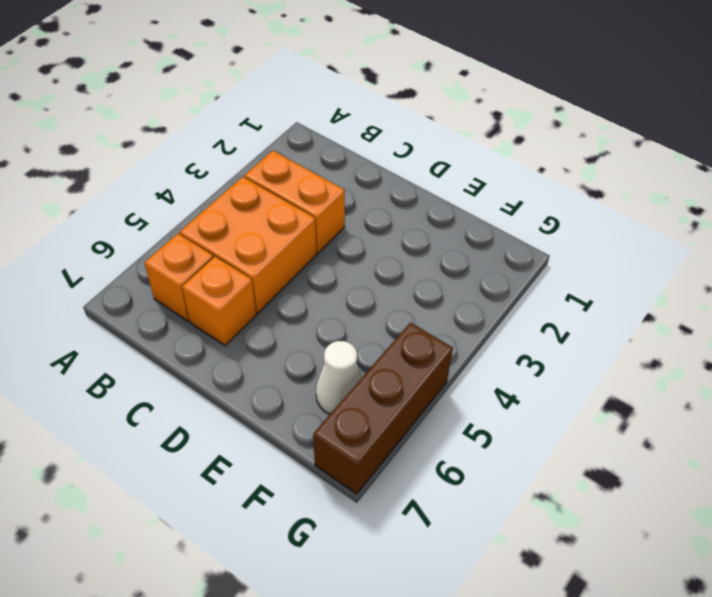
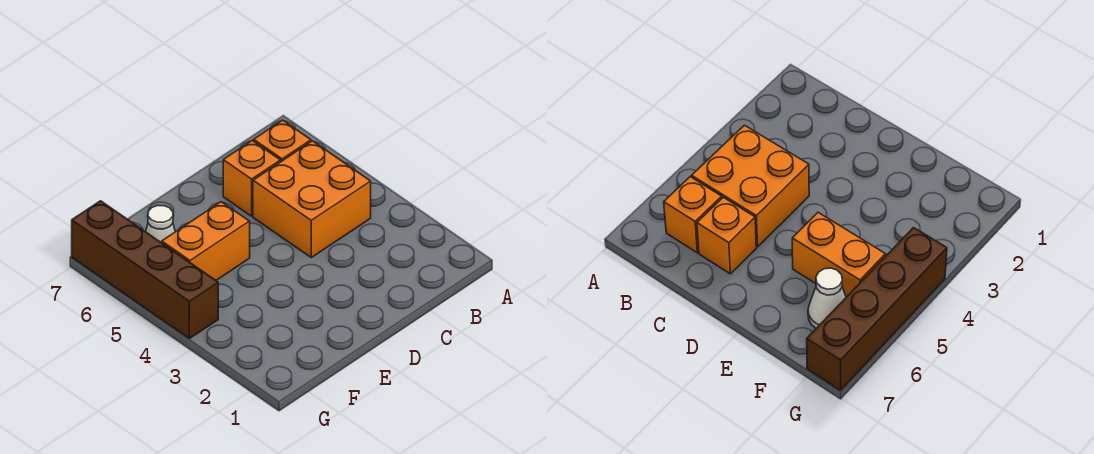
orange 1x2 brick [244,151,345,253] -> orange 1x2 brick moved to [162,202,250,280]
brown 1x3 brick [313,323,453,494] -> brown 1x4 brick [72,201,218,339]

